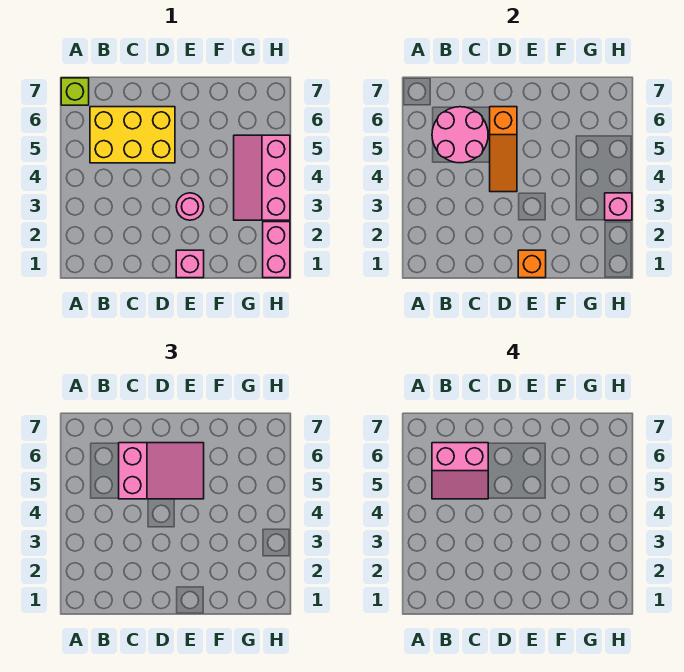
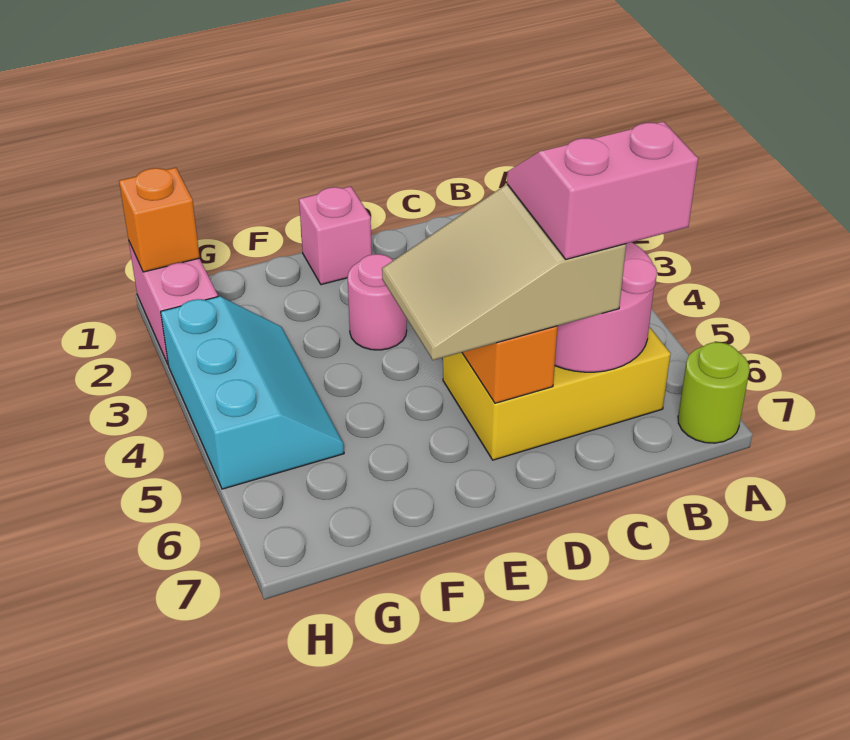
lime 1x1 brick [61,78,89,105] -> lime 1x1 round brick [678,342,750,443]
pink 2x3 slope [119,443,204,499] -> tan 2x3 slope [382,184,626,360]
orange 1x1 brick [518,250,546,278] -> orange 1x1 brick moved to [119,168,200,272]
pink 2x3 slope [234,135,290,220] -> cyan 2x3 slope [161,296,344,489]
pink 1x1 brick [605,193,632,220] -> none

